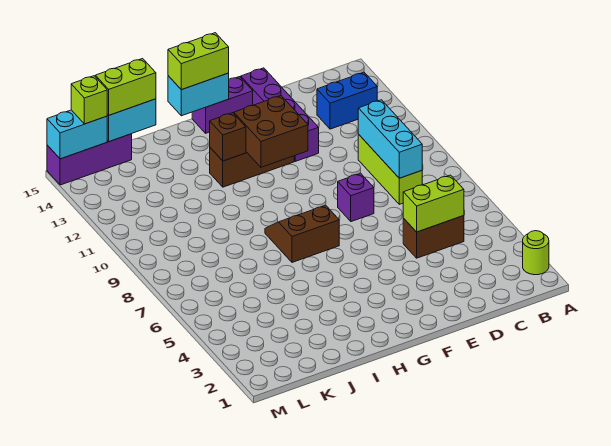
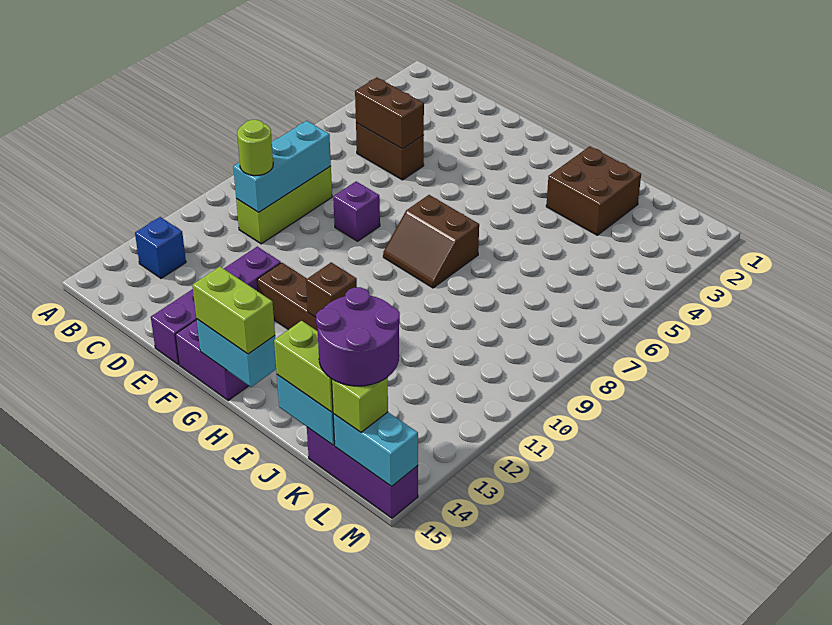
lime 1x1 round brick [523,231,549,275] -> lime 1x1 round brick moved to [237,120,273,176]
blue 1x2 brick [317,72,377,129] -> blue 1x1 brick [135,217,186,278]
lime 1x2 brick [403,175,464,232] -> brown 1x2 brick [355,77,424,149]
brown 2x2 brick [234,96,308,167] -> brown 2x2 brick moved to [546,146,641,235]
none -> purple 2x2 round brick [316,287,400,386]

